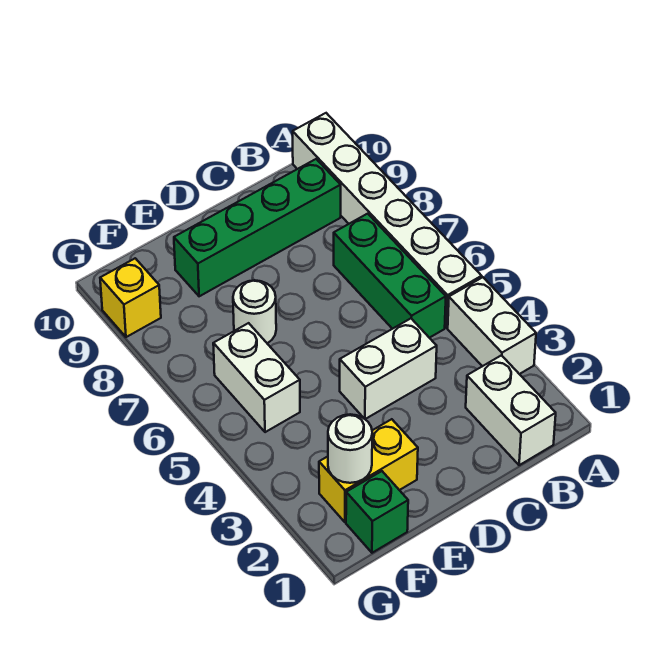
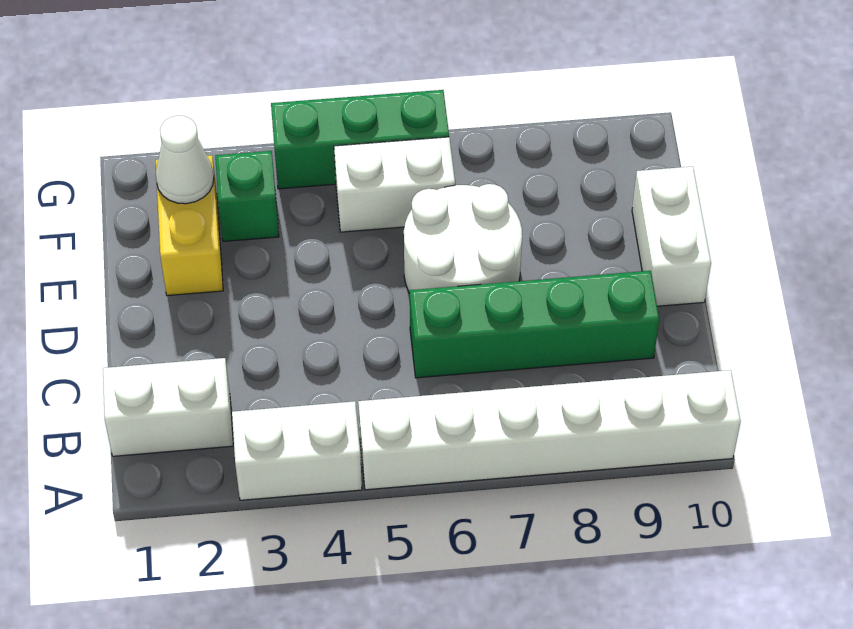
green 1x3 brick [334,214,446,338] -> green 1x3 brick moved to [271,90,449,189]
green 1x4 brick [174,159,341,296] -> green 1x4 brick turned to [410,271,659,378]
white 1x2 brick [340,319,437,419] -> white 1x2 brick moved to [632,166,711,306]
white 1x1 round brick [233,280,276,343] -> white 2x2 round brick [404,184,522,293]
green 1x1 brick [346,471,408,553] -> green 1x1 brick moved to [215,151,279,242]
white 1x1 round brick [328,414,372,483] -> white 1x1 cone [156,116,214,204]
yellow 1x1 brick [100,258,161,337] -> none

